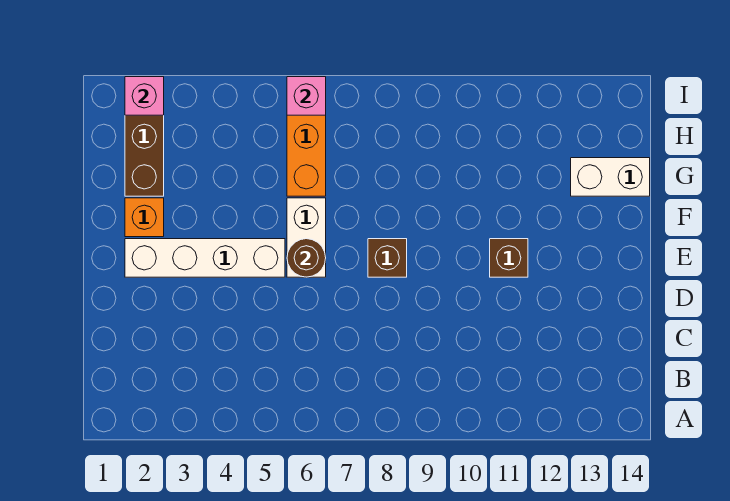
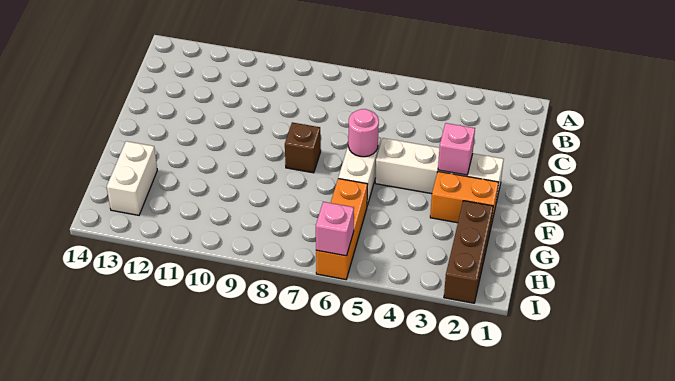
brown 1x1 round brick [287,239,326,277] -> pink 1x1 round brick [348,109,379,157]
brown 1x1 brick [490,239,528,277] -> none
orange 1x1 brick [125,198,164,237] -> orange 1x2 brick [430,172,499,225]
white 1x2 brick [571,158,650,196] -> white 1x2 brick turned to [107,141,157,215]
pink 1x1 brick [125,77,164,115] -> pink 1x1 brick moved to [438,123,475,175]

